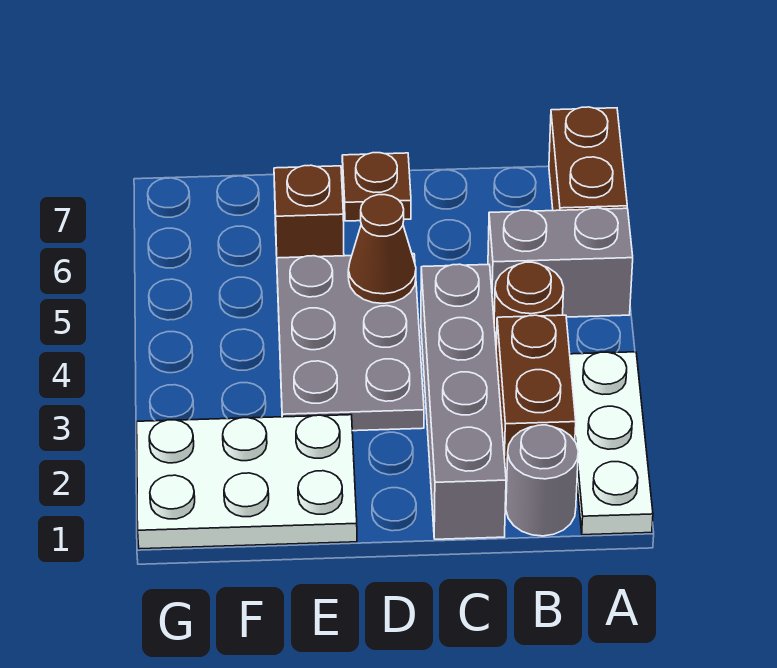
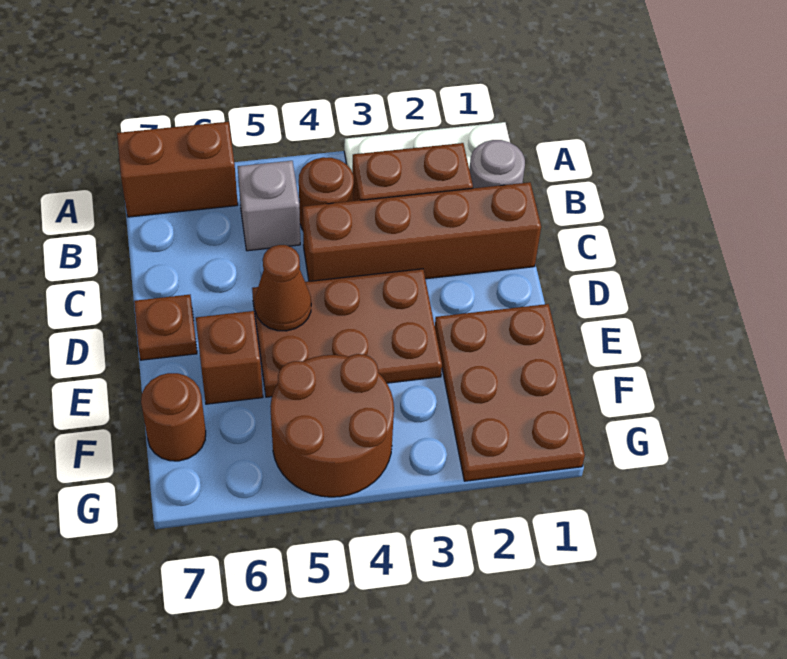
grey 1x2 brick [488,208,633,317] -> grey 1x1 brick [238,161,300,251]
grey 1x4 brick [421,264,506,539] -> brown 1x4 brick [303,182,541,281]
grey 2x3 plate [277,254,424,431] -> brown 2x3 plate [252,269,442,397]
white 2x3 plate [137,415,357,549] -> brown 2x3 plate [435,304,585,481]
none -> brown 2x2 round brick [270,354,394,497]
none -> brown 1x1 round brick [141,373,206,461]

